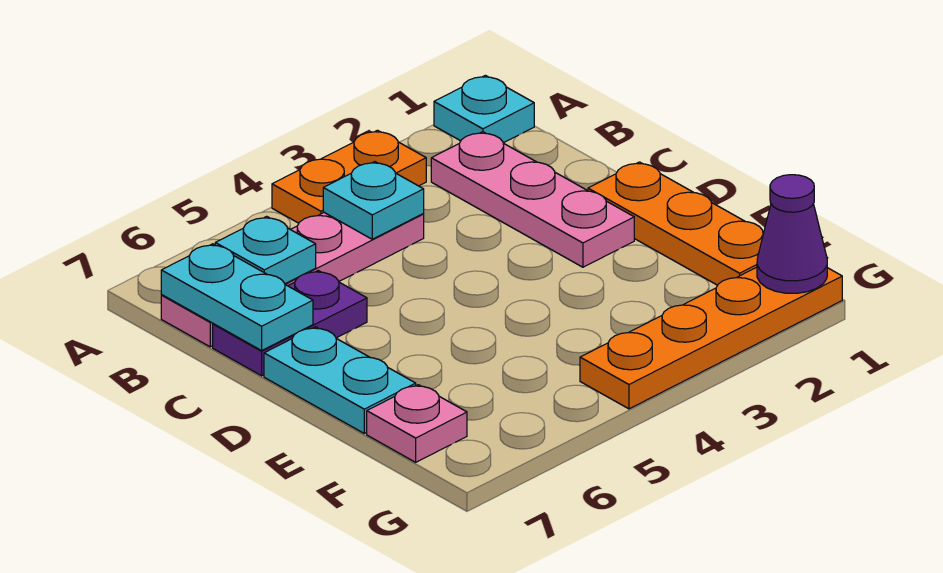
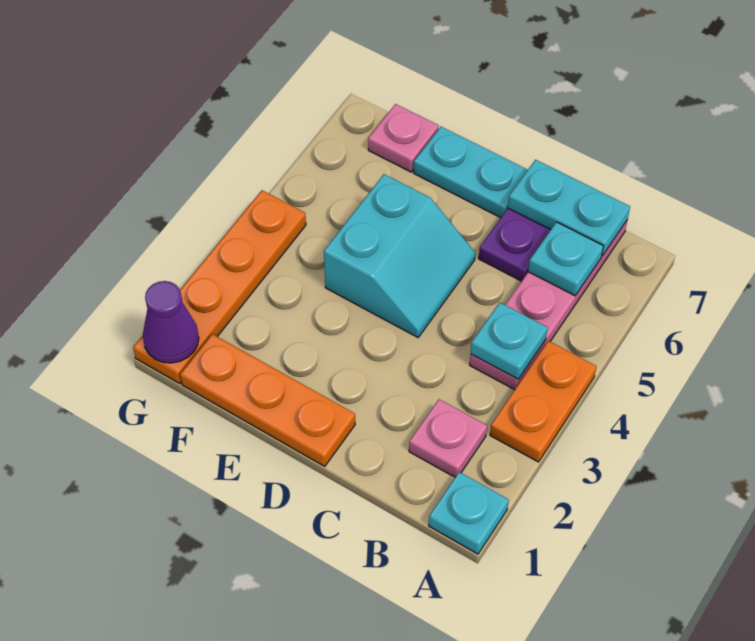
pink 1x3 plate [431,132,634,267] -> pink 1x1 plate [409,399,487,477]
none -> cyan 2x2 slope [324,174,475,337]

